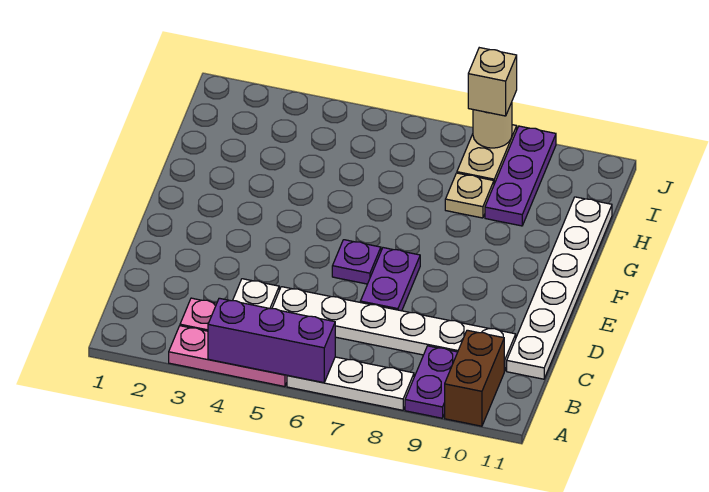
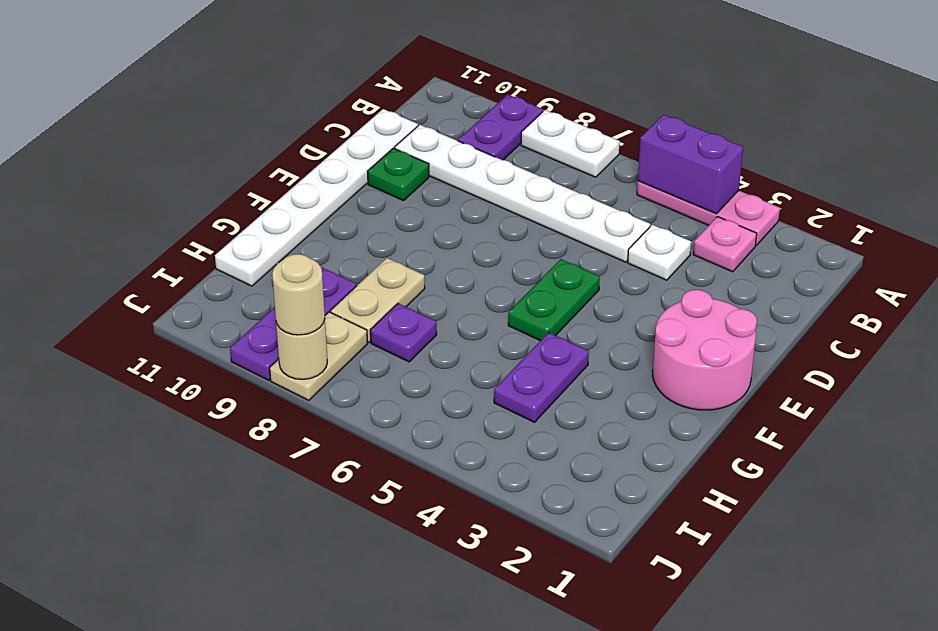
purple 1x3 brick [208,298,335,383] -> purple 1x2 brick [638,114,743,214]
white 1x3 plate [287,357,414,410] -> white 1x2 plate [521,110,620,177]
brown 1x2 brick [445,330,504,426] -> none
purple 1x2 plate [360,248,420,311] -> purple 1x2 plate moved to [494,333,589,422]
none -> green 1x1 plate [368,148,429,201]
none -> pink 2x2 round brick [653,290,757,410]
none -> green 1x2 plate [508,259,600,341]
purple 1x1 plate [332,240,381,284] -> purple 1x1 plate moved to [370,303,437,362]
tan 1x1 plate [445,173,494,218] -> tan 1x2 plate [330,258,425,343]
tan 1x1 brick [468,48,517,116] -> tan 1x1 round brick [272,254,325,335]

